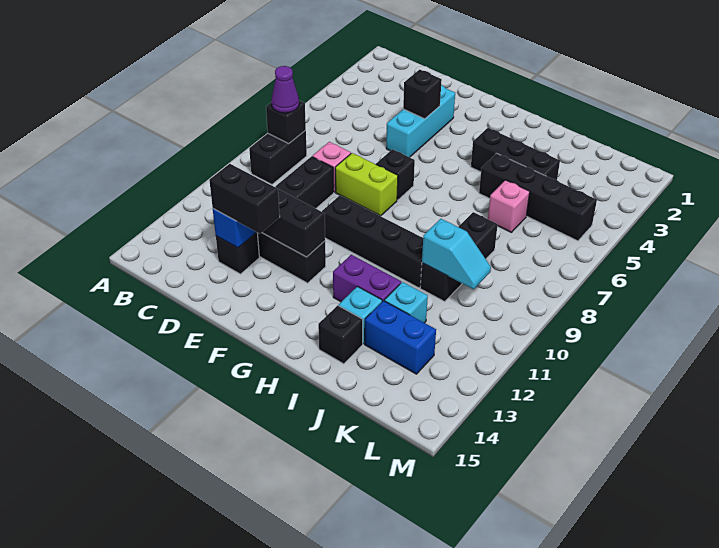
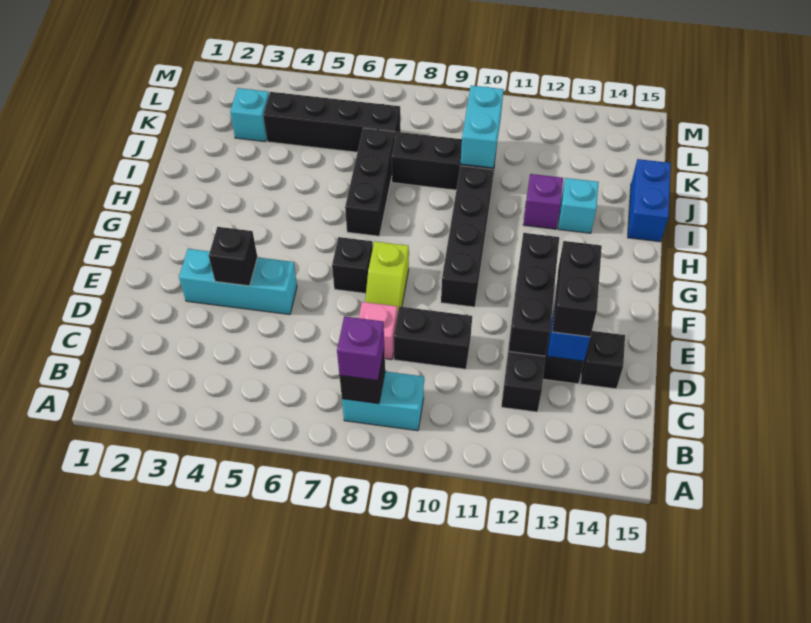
black 1x2 brick [249,130,307,184] -> cyan 1x2 brick [342,371,424,431]
purple 1x1 cone [271,66,299,113] -> purple 1x1 brick [337,316,384,380]
lime 1x2 brick [335,153,398,216] -> lime 1x2 slope [365,241,409,315]
black 1x3 brick [471,128,560,180] -> black 1x3 brick moved to [345,128,395,236]
purple 1x2 brick [333,255,401,302] -> purple 1x1 brick [523,174,563,229]
black 1x4 brick [479,153,597,241] -> black 1x4 brick turned to [263,92,401,152]
black 1x1 brick [318,305,363,364] -> black 1x1 brick moved to [580,331,625,389]
pink 1x1 brick [488,180,530,232] -> none
cyan 1x2 slope [422,219,491,289] -> cyan 1x2 brick [461,86,504,168]
cyan 1x1 brick [384,282,428,323] -> cyan 1x1 brick moved to [230,88,269,142]
blue 1x2 brick [365,301,436,374] -> blue 1x2 brick moved to [628,159,671,242]

